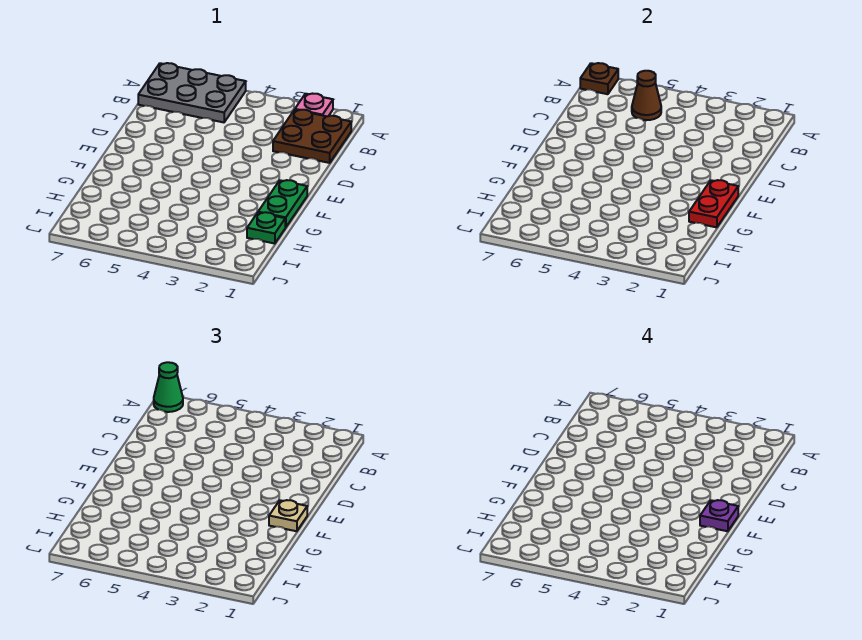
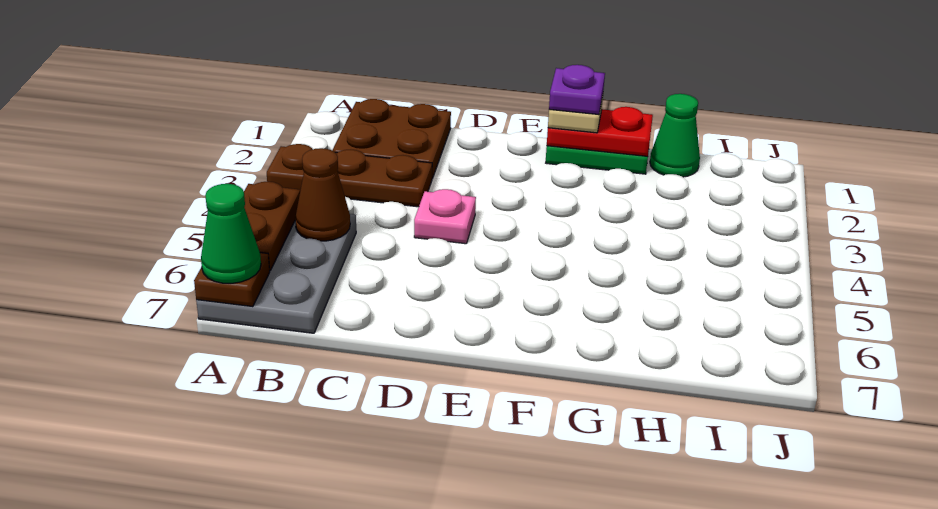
pink 1x1 plate [295,94,333,116] -> pink 1x1 plate moved to [414,189,476,244]
none -> brown 1x3 plate [267,144,432,207]
none -> brown 1x2 plate [244,182,300,271]
green 1x1 plate [247,212,285,244] -> green 1x1 cone [650,94,700,177]

